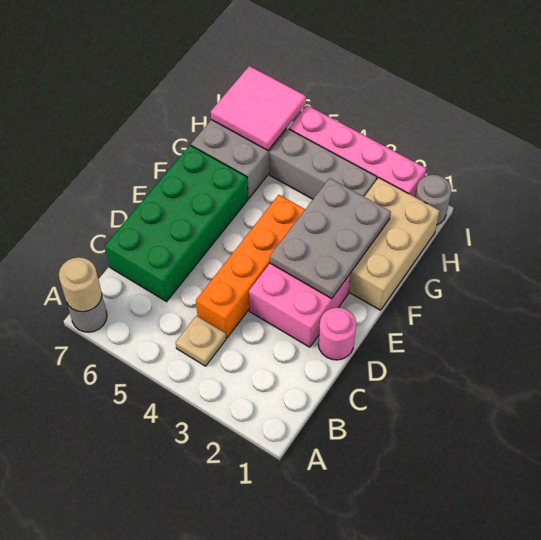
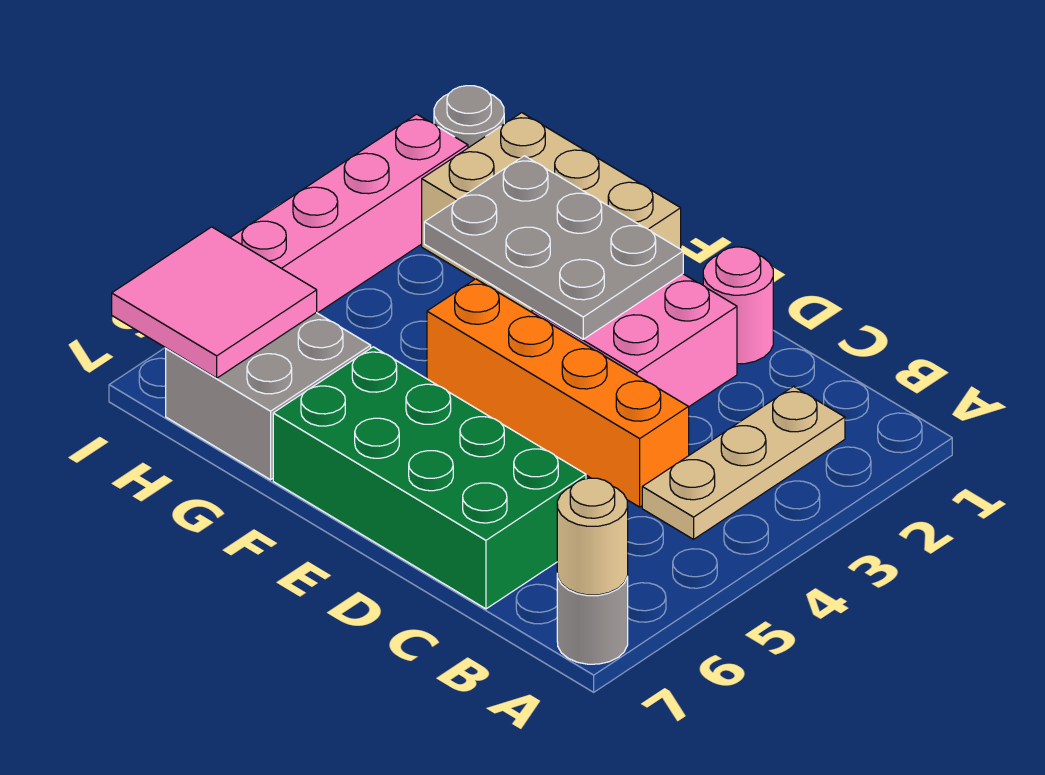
tan 1x1 plate [176,316,226,366] -> tan 1x3 plate [642,386,845,539]
grey 1x3 brick [270,129,377,199] -> none

